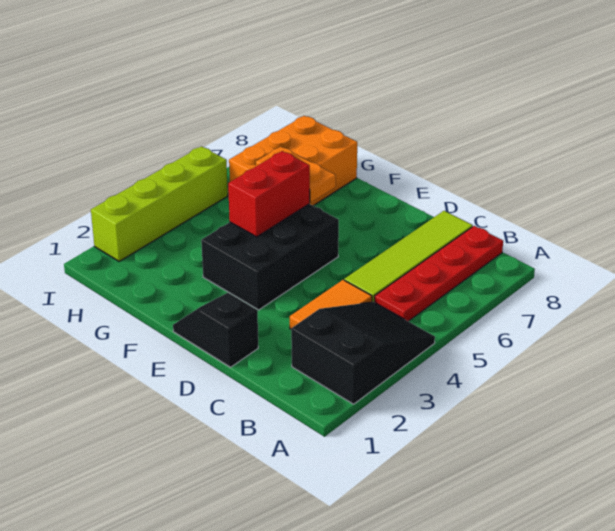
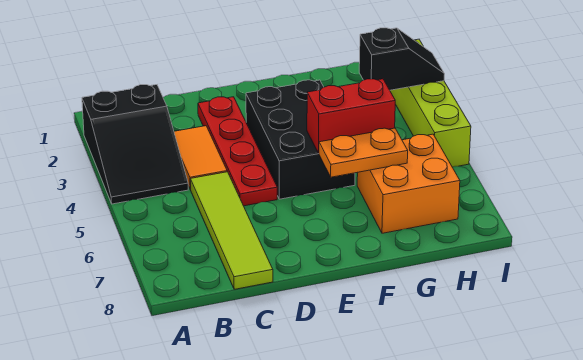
red 1x4 plate [375,226,503,321] -> red 1x4 plate moved to [198,97,277,206]
black 1x2 slope [173,293,258,367] -> black 1x2 slope moved to [359,28,444,90]
red 1x2 brick [228,151,310,237] -> red 1x2 brick turned to [307,79,395,153]
orange 2x3 brick [229,116,357,206] -> orange 2x2 brick [357,134,460,233]

